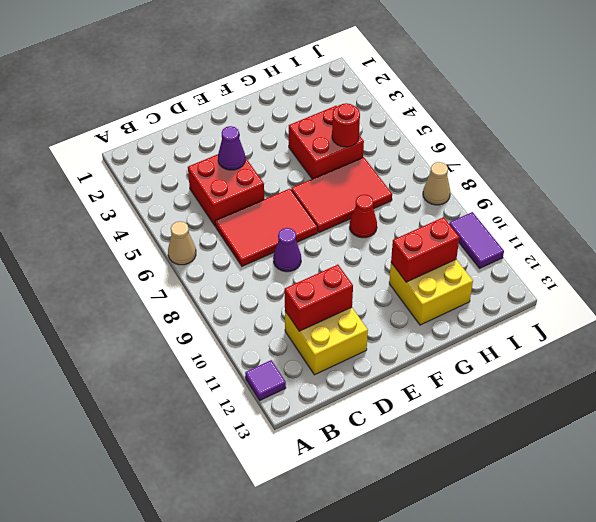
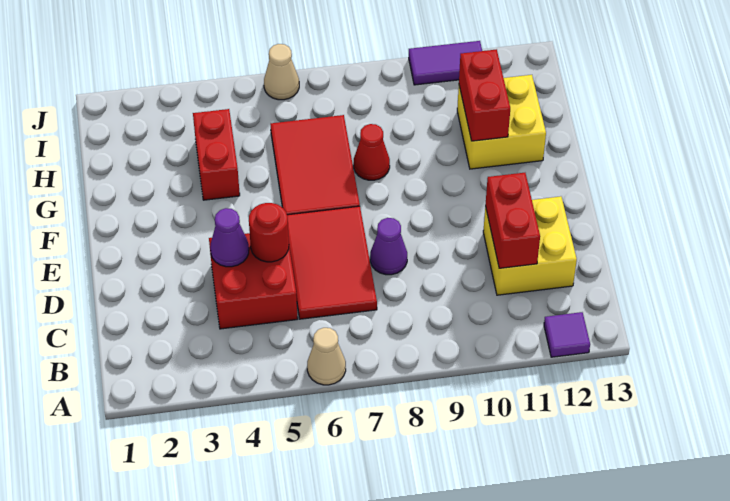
red 2x2 brick [289,106,364,179] -> red 1x2 brick [193,109,240,200]
red 1x1 round brick [332,103,360,147] -> red 1x1 round brick moved to [249,203,289,262]
tan 1x1 cone [423,162,450,205] -> tan 1x1 cone moved to [264,44,299,100]

